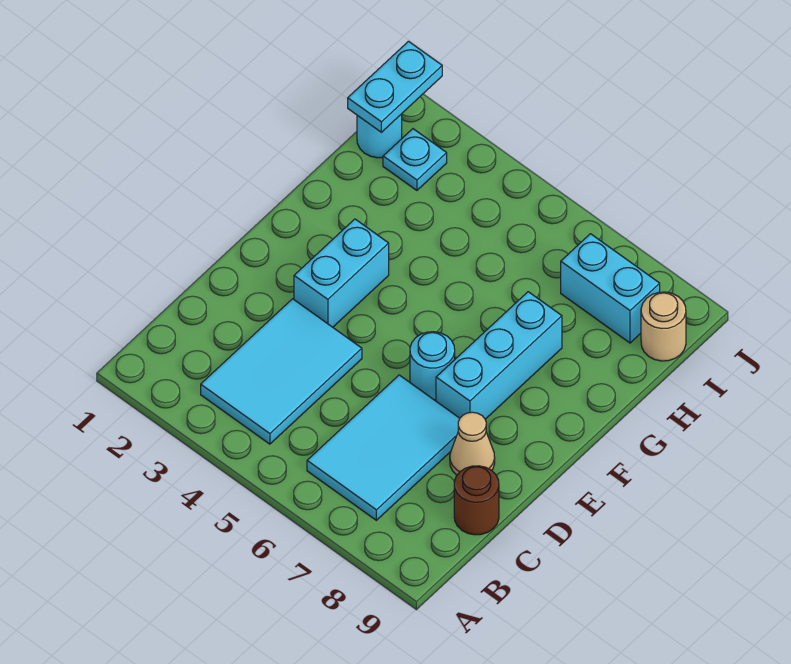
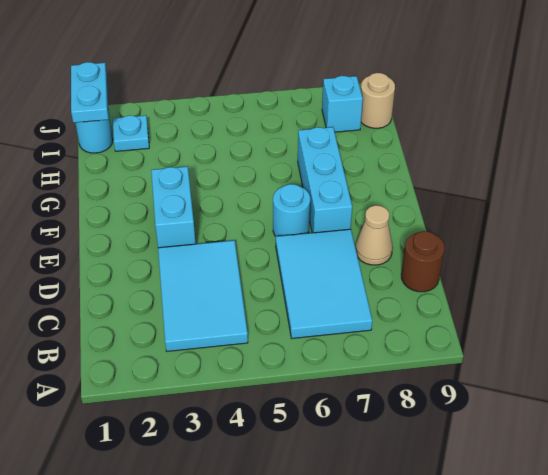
cyan 1x2 brick [561,234,660,343] -> cyan 1x1 brick [322,76,363,132]

